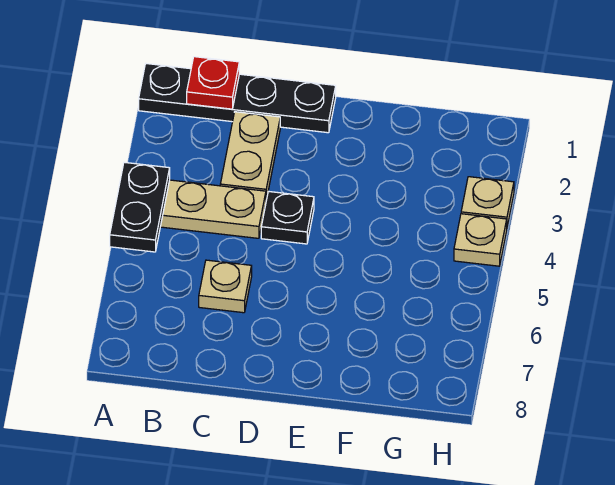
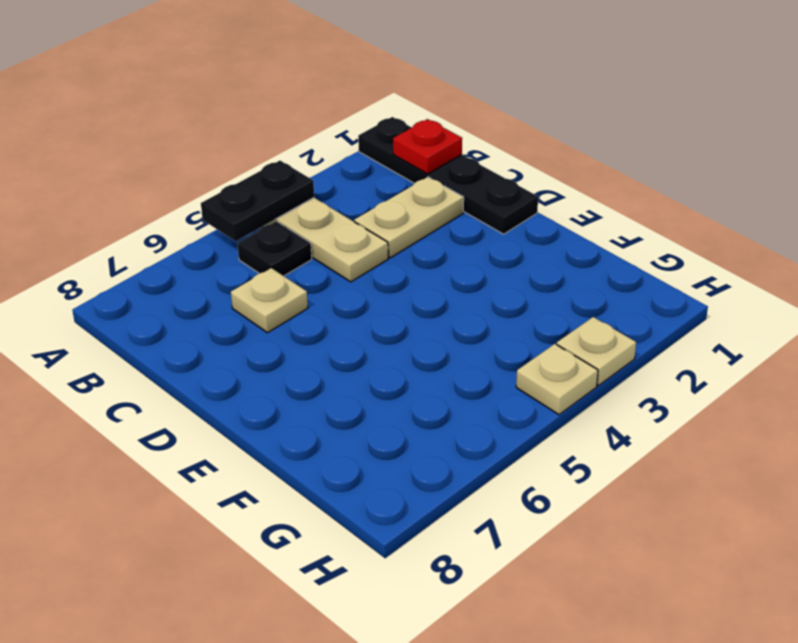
black 1x1 plate [261,191,314,244] -> black 1x1 plate moved to [237,221,312,276]

